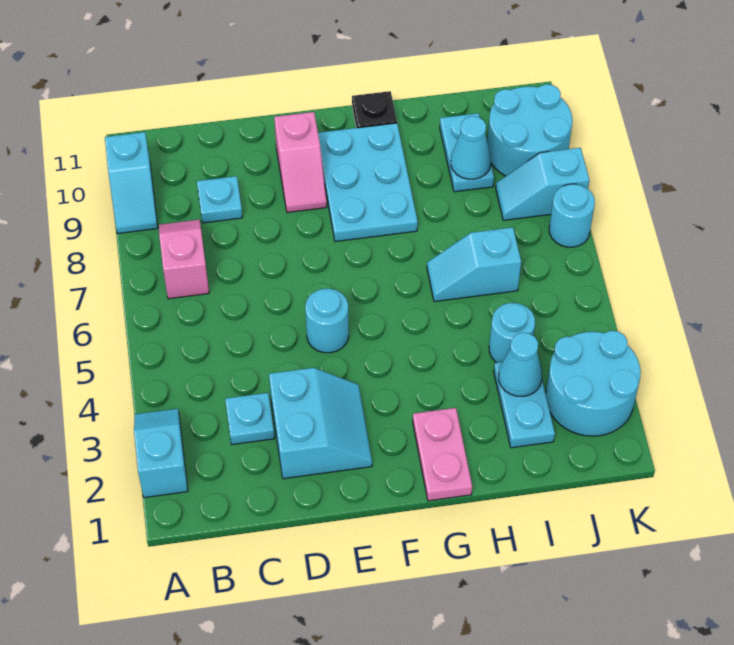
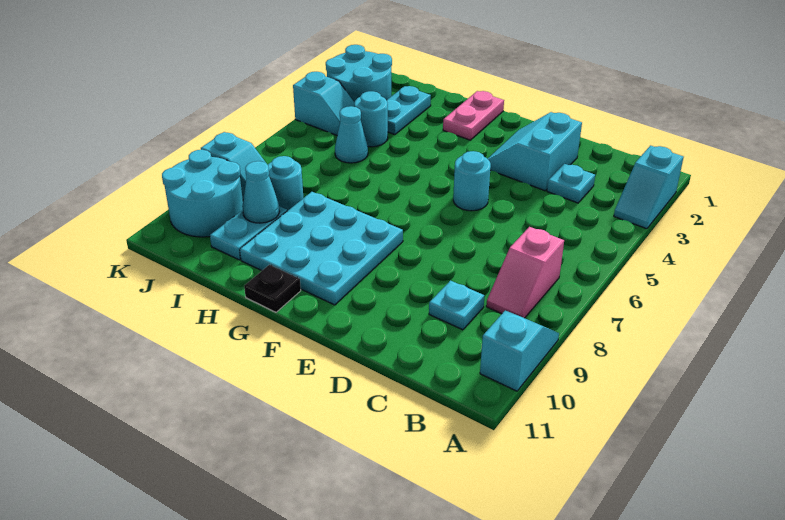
pink 1x2 slope [274,112,327,212] -> none
cyan 2x3 plate [318,123,418,242] -> cyan 3x3 plate [240,192,403,305]
cyan 1x2 slope [427,227,521,302] -> cyan 1x2 slope moved to [293,72,354,135]
cyan 1x1 cone [499,333,542,396] -> cyan 1x1 cone moved to [335,106,368,163]
cyan 1x1 round brick [549,184,595,247] -> cyan 1x1 round brick moved to [268,156,303,211]

